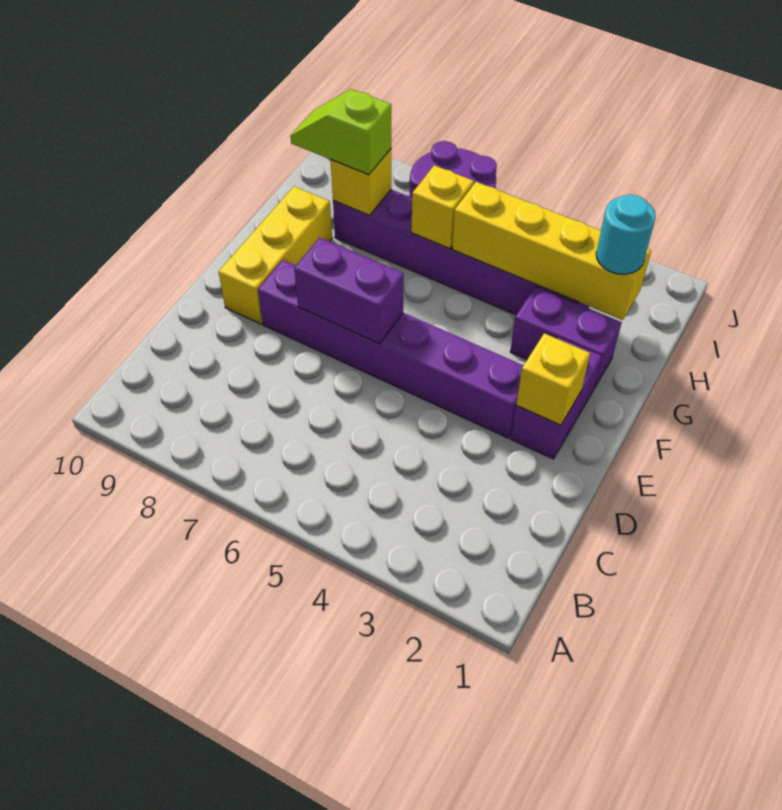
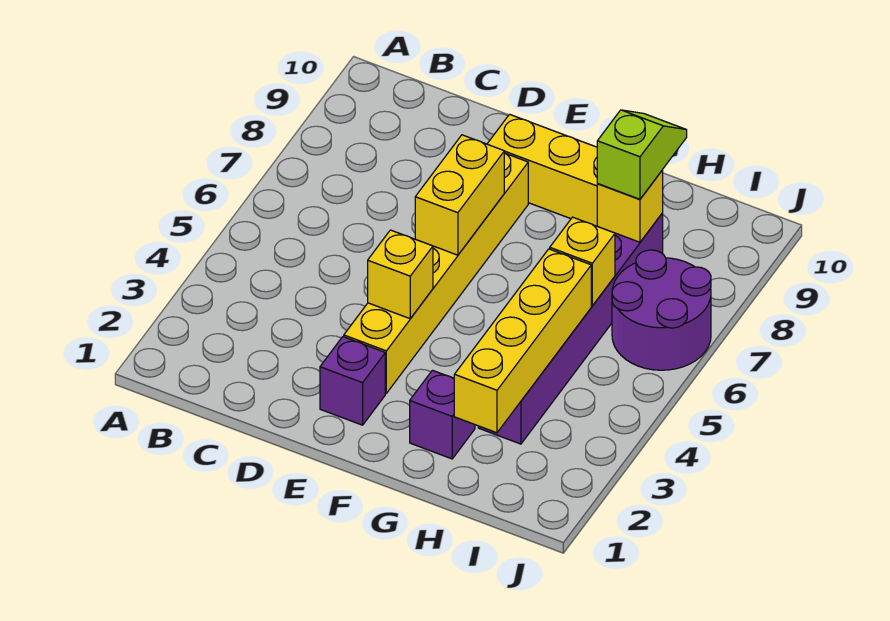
purple 1x2 brick [511,338,602,459] -> purple 1x1 brick [320,337,385,425]
yellow 1x1 brick [516,333,590,425] -> yellow 1x1 brick moved to [368,230,433,319]
purple 1x6 brick [258,260,523,438] -> yellow 1x6 brick [344,153,528,393]
purple 1x2 brick [294,238,404,344] -> yellow 1x2 brick [415,135,504,255]
purple 1x2 brick [510,287,622,388] -> purple 1x1 brick [410,370,475,459]
cyan 1x1 round brick [596,194,656,274] -> none

